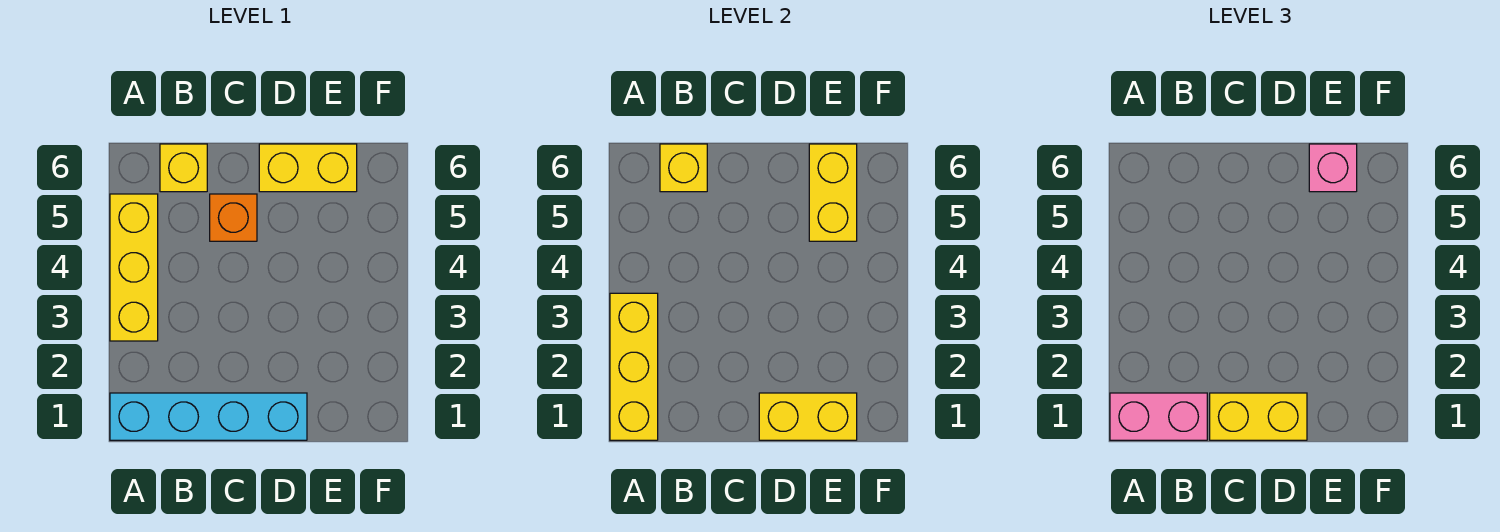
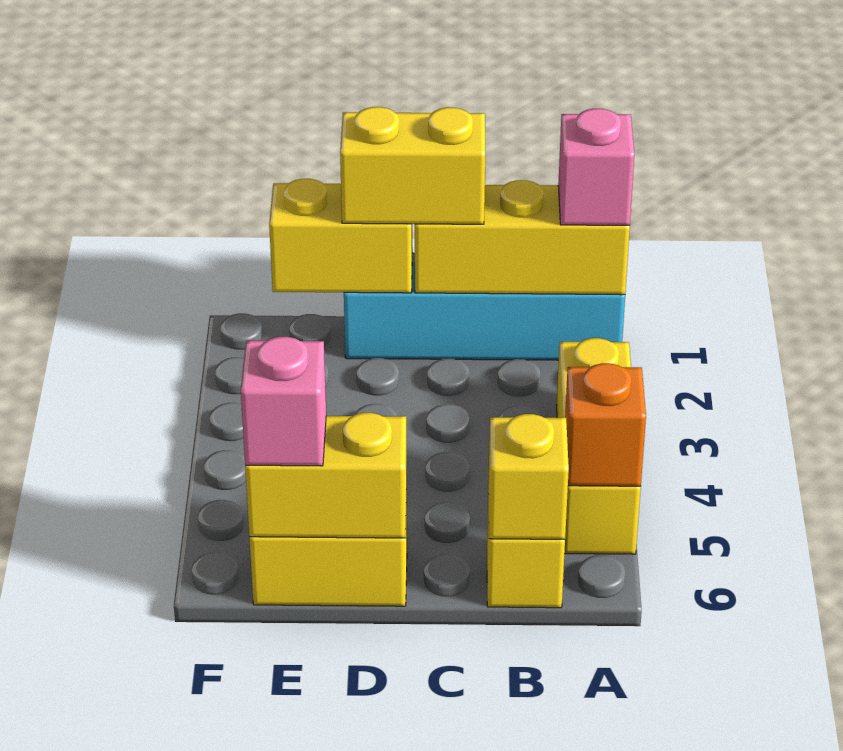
yellow 1x3 brick [610,293,658,440] -> yellow 1x3 brick turned to [415,180,630,295]
pink 1x2 brick [1110,393,1207,440] -> pink 1x1 brick [558,109,634,225]
orange 1x1 brick [210,194,257,241] -> orange 1x1 brick moved to [565,363,646,486]
yellow 1x2 brick [809,144,857,241] -> yellow 1x2 brick turned to [245,413,407,538]

